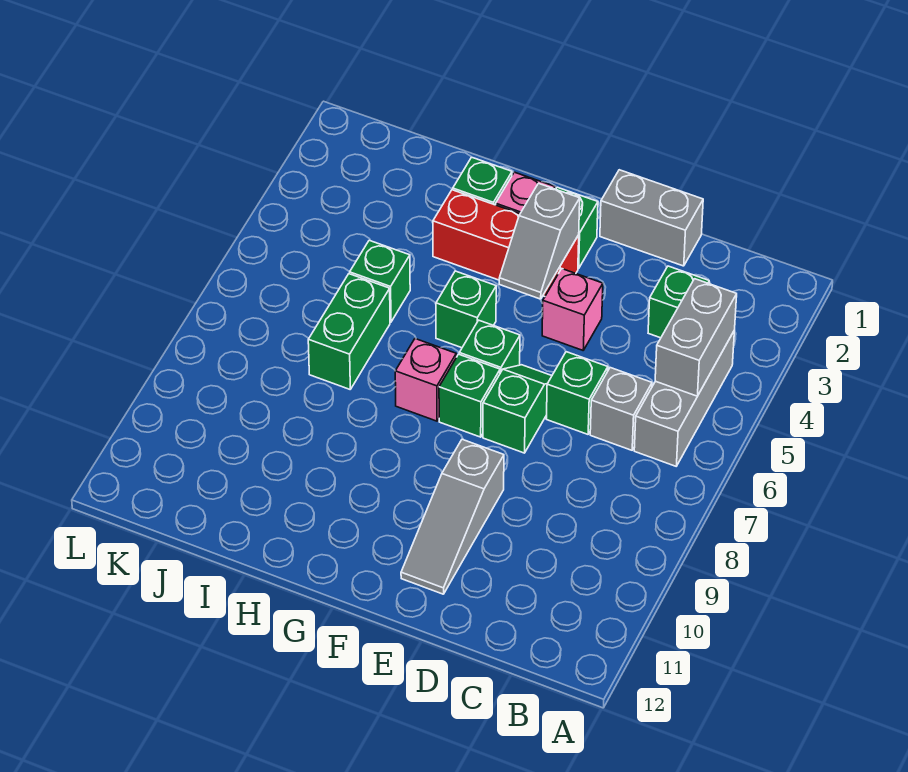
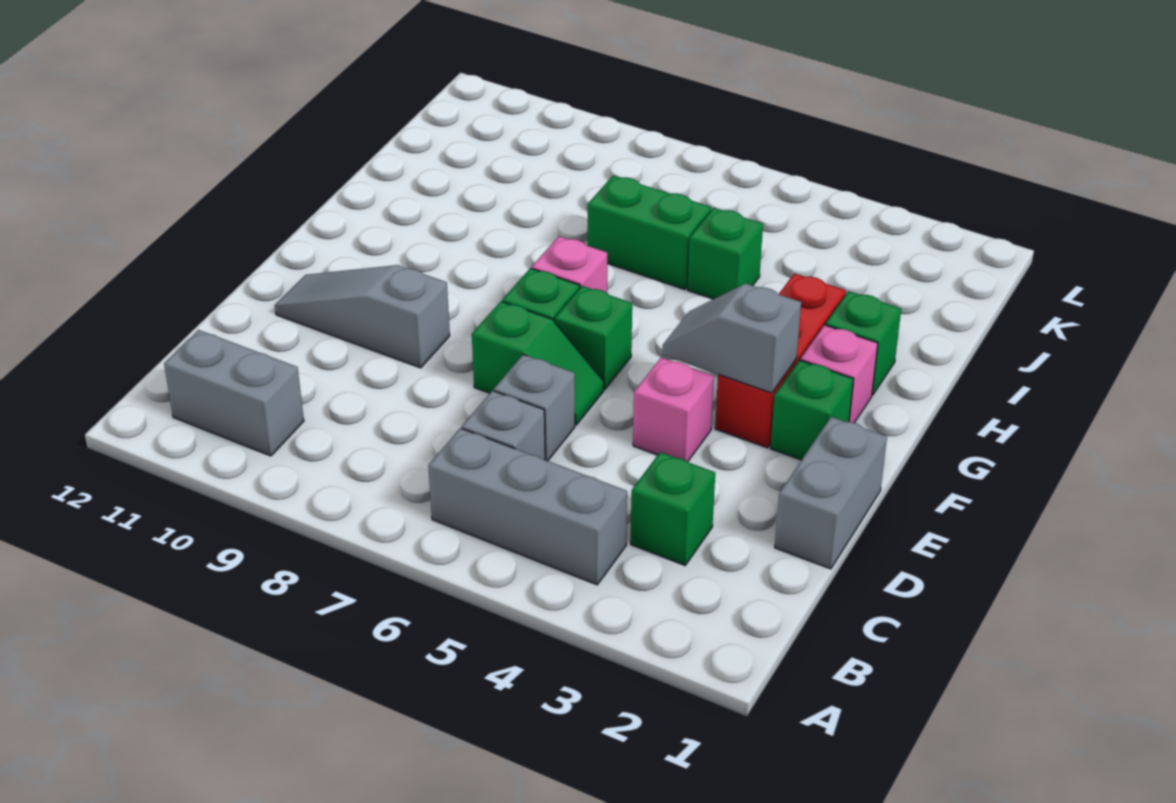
grey 1x2 brick [655,279,737,396] -> grey 1x2 brick moved to [164,330,304,456]
green 1x1 brick [547,352,608,434] -> grey 1x1 brick [494,354,575,461]
green 1x1 brick [436,271,496,348] -> none

